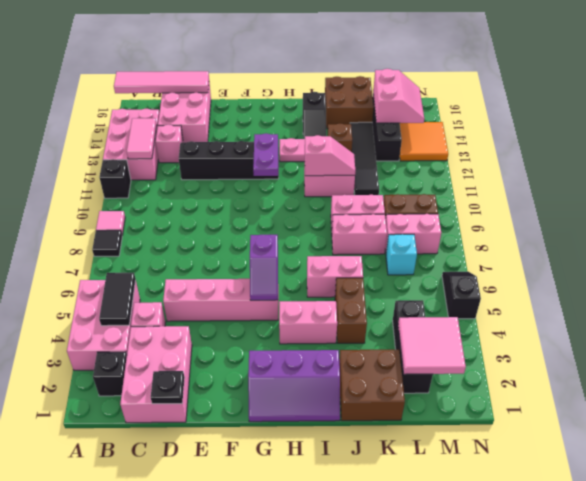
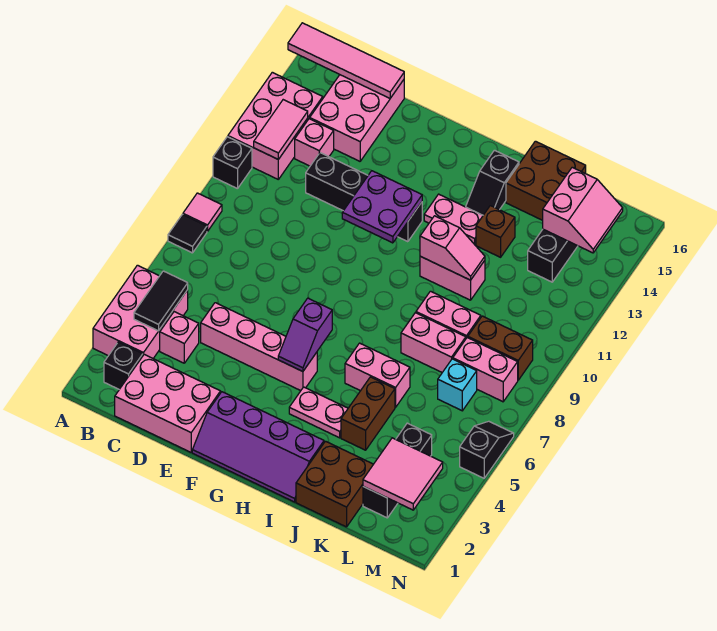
pink 2x3 brick [120,326,192,423] -> pink 2x3 brick turned to [115,354,221,452]
black 1x1 plate [151,371,185,404] -> none
purple 2x3 slope [248,350,340,422] -> purple 2x4 slope [192,392,324,502]
purple 1x2 plate [253,133,278,176] -> purple 2x2 plate [342,171,422,243]
pink 1x2 brick [279,301,337,344] -> pink 1x2 plate [289,387,348,438]
black 1x4 tile [350,122,379,195] -> none
orange 2x2 tile [400,122,448,161] -> none

